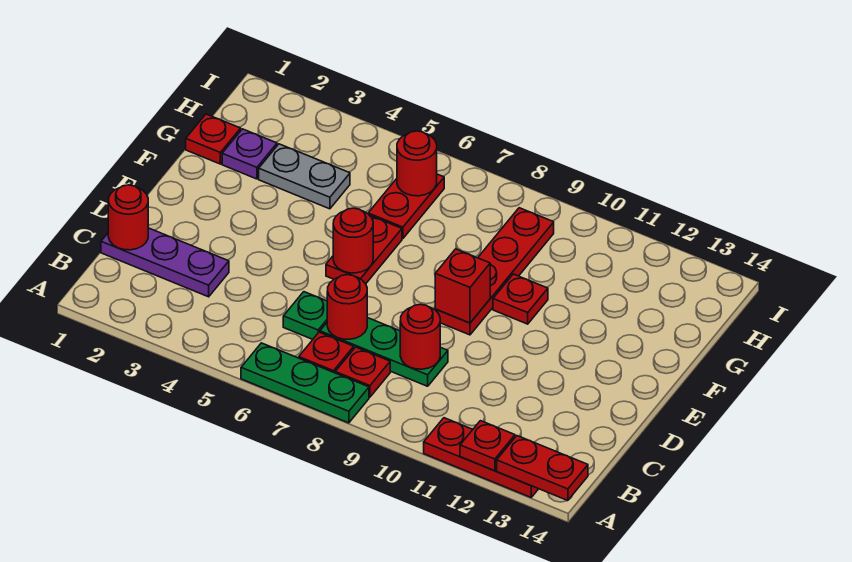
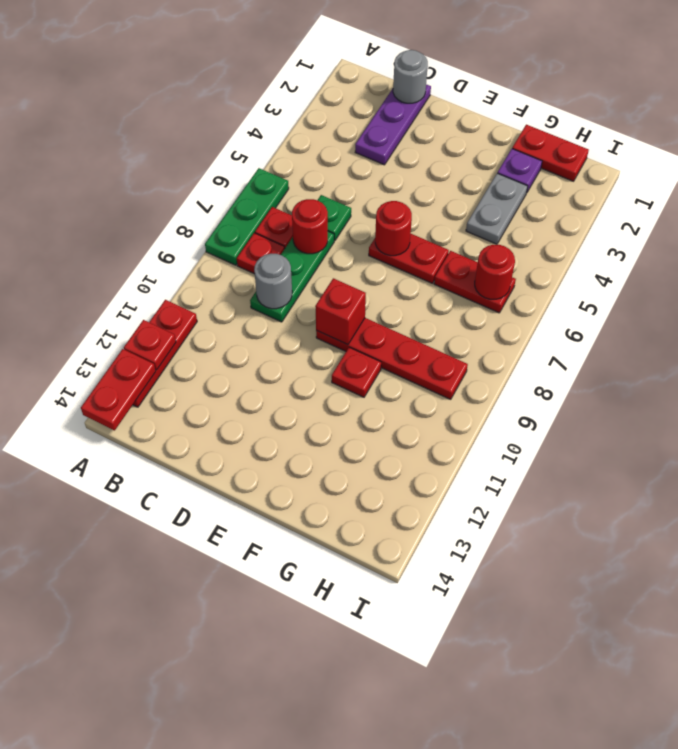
red 1x1 round brick [108,185,148,250] -> grey 1x1 round brick [393,50,428,103]
red 1x1 round brick [400,304,440,369] -> grey 1x1 round brick [254,254,292,309]
red 1x1 plate [186,114,241,164] -> red 1x2 plate [512,125,589,181]

